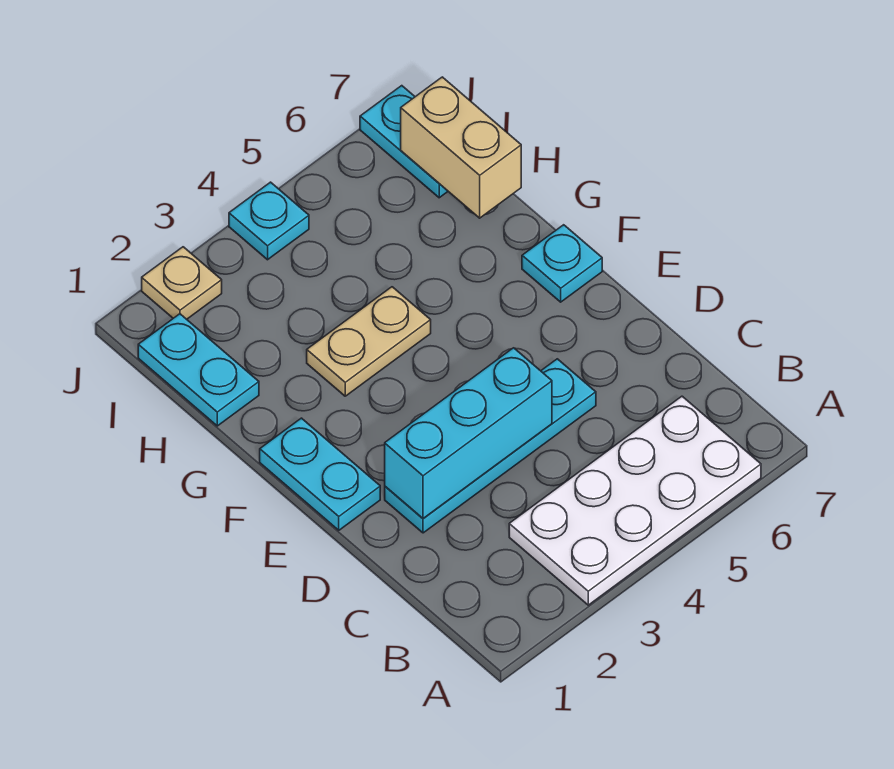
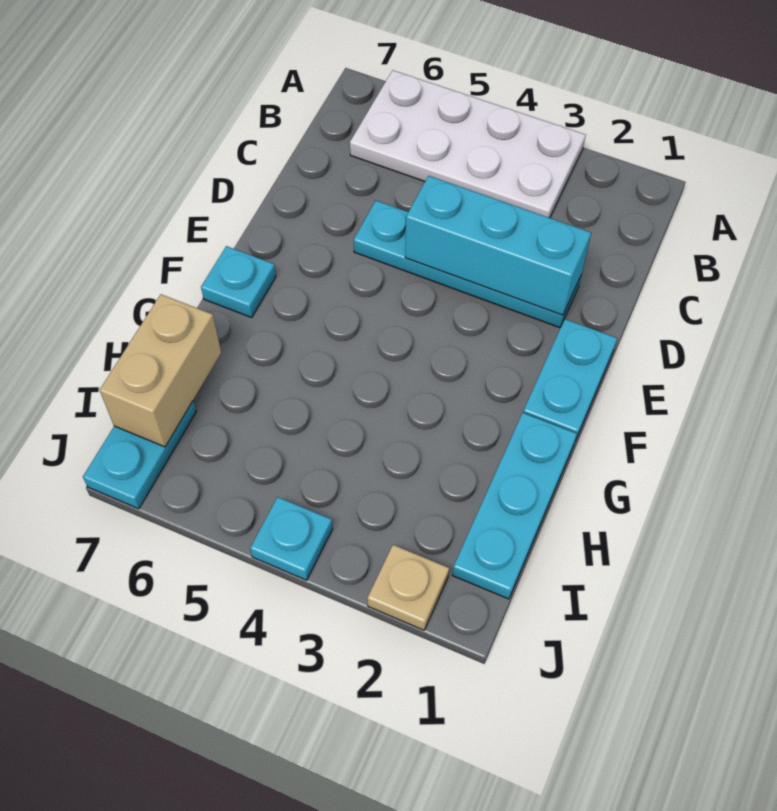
tan 1x2 plate [307,287,431,396] -> none
cyan 1x2 plate [138,314,259,426] -> cyan 1x3 plate [452,413,577,599]

